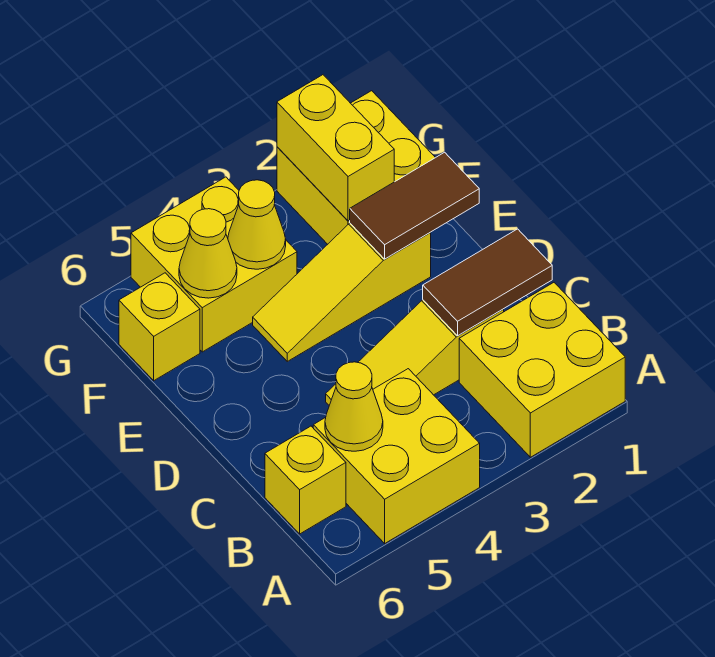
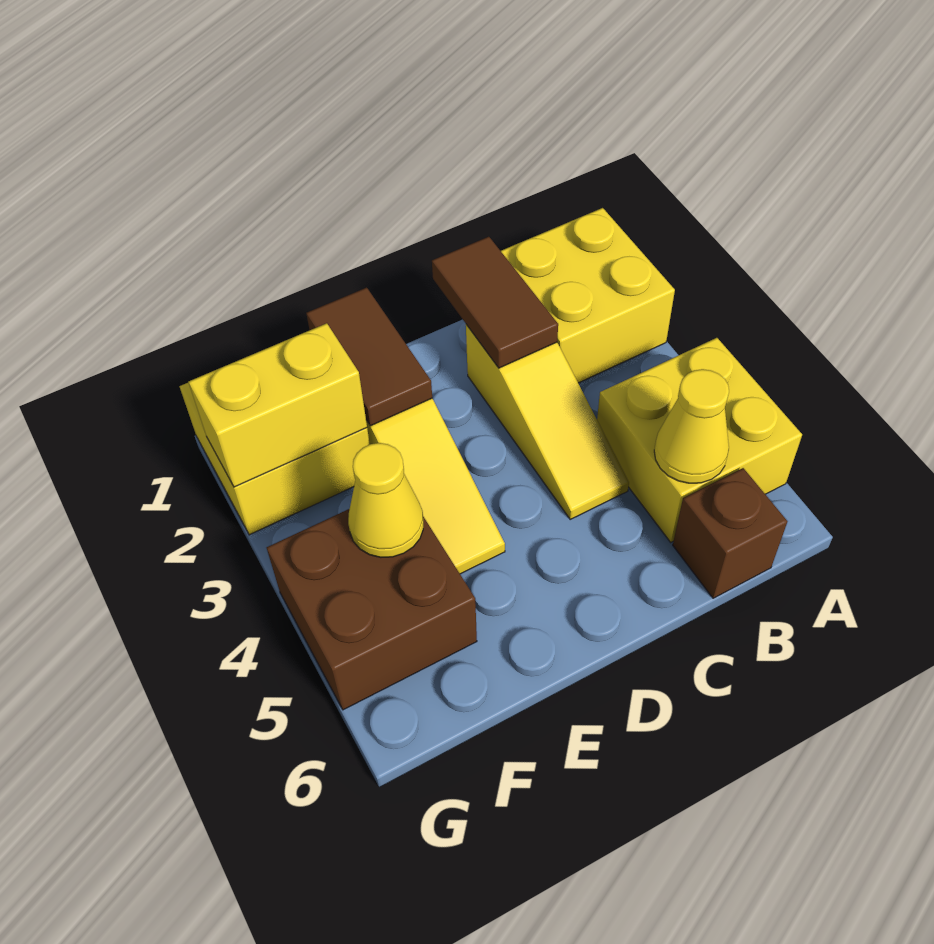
yellow 1x1 brick [265,426,346,534] -> brown 1x1 brick [673,468,787,598]
yellow 2x2 brick [131,177,297,352] -> brown 2x2 brick [267,509,477,710]
yellow 1x1 cone [179,209,237,298] -> none
yellow 1x1 brick [119,273,200,381] -> none

